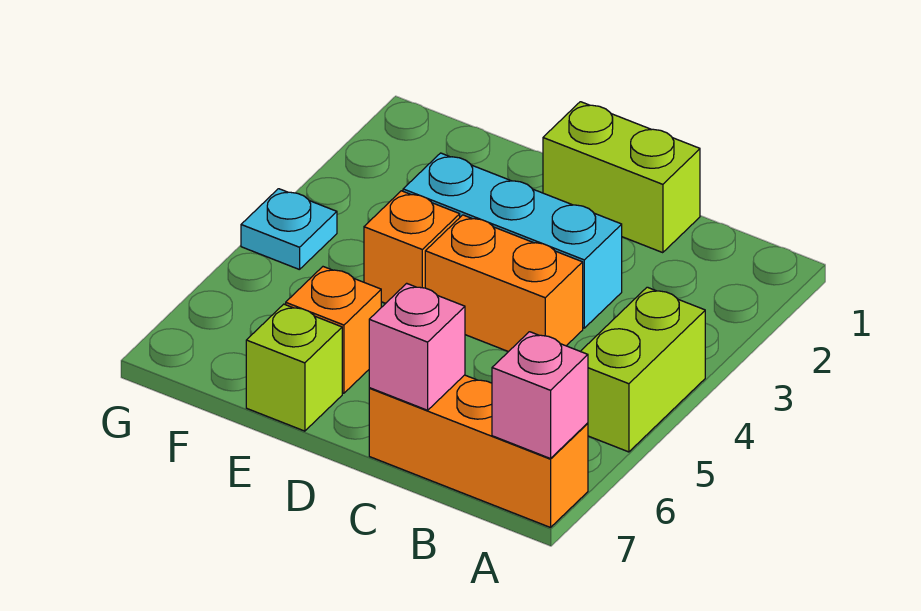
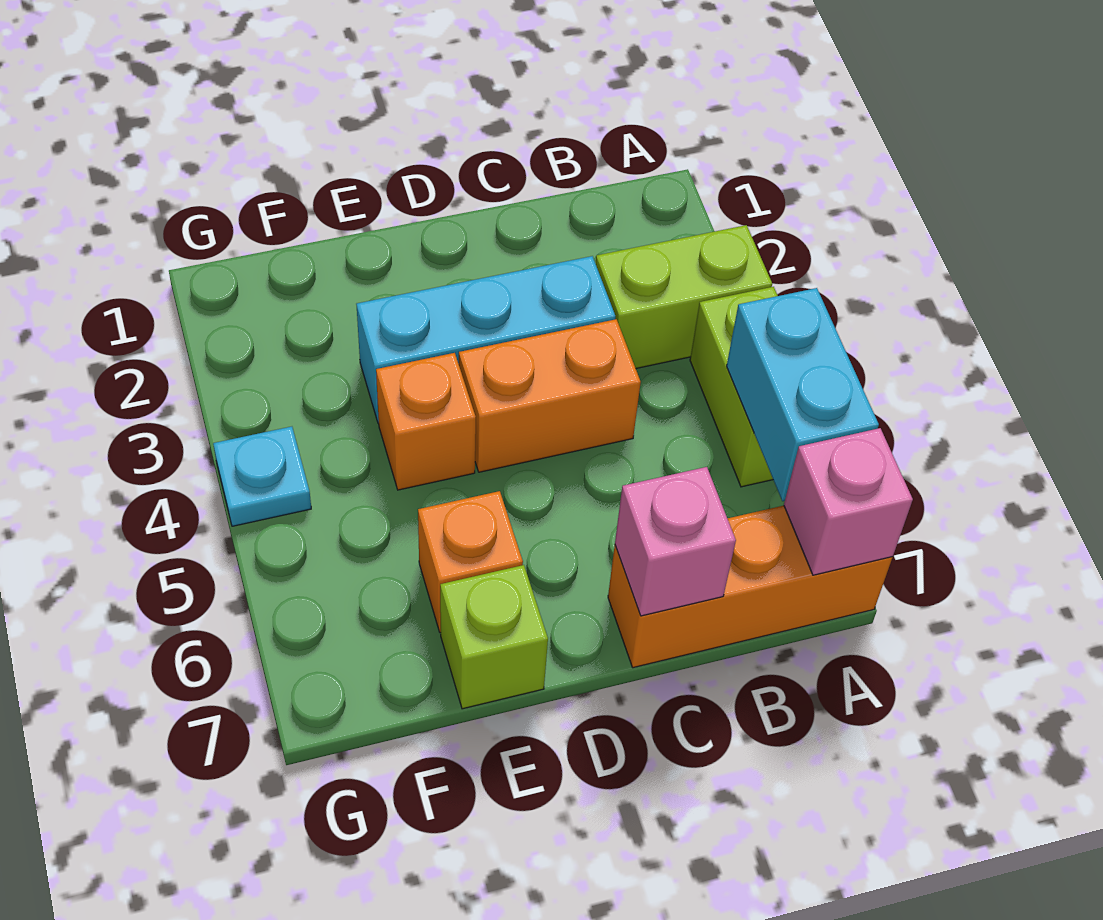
none -> cyan 1x2 brick [727,288,879,501]
lime 1x2 brick [543,102,700,253] -> lime 1x2 brick moved to [596,225,772,368]

